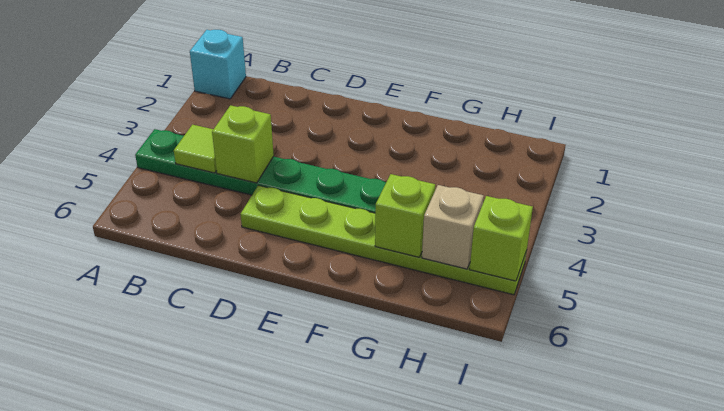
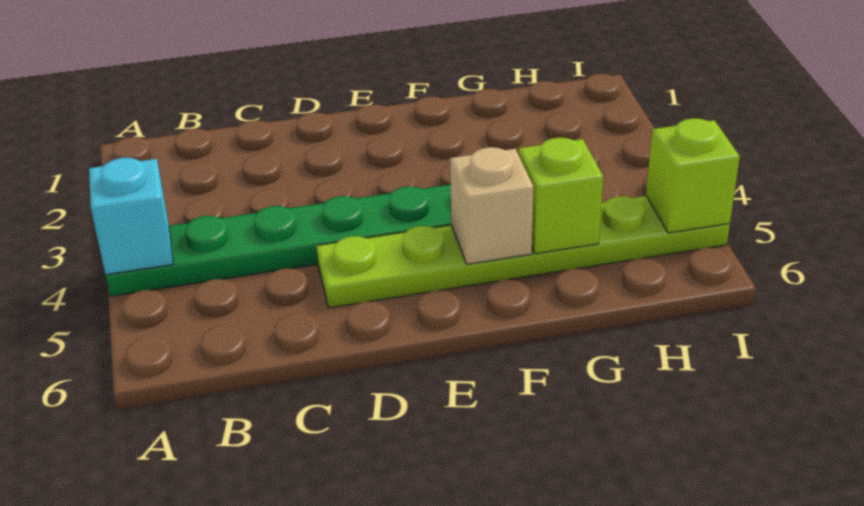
cyan 1x1 brick [190,30,246,99] -> cyan 1x1 brick moved to [89,158,173,275]
lime 1x1 tile [174,125,217,173] -> none
lime 1x1 brick [212,105,274,183] -> none
tan 1x1 brick [422,185,484,269] -> tan 1x1 brick moved to [450,147,534,264]

